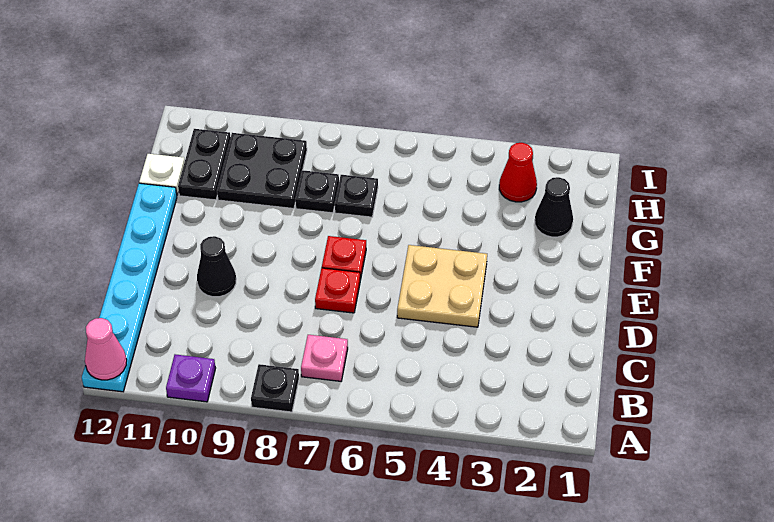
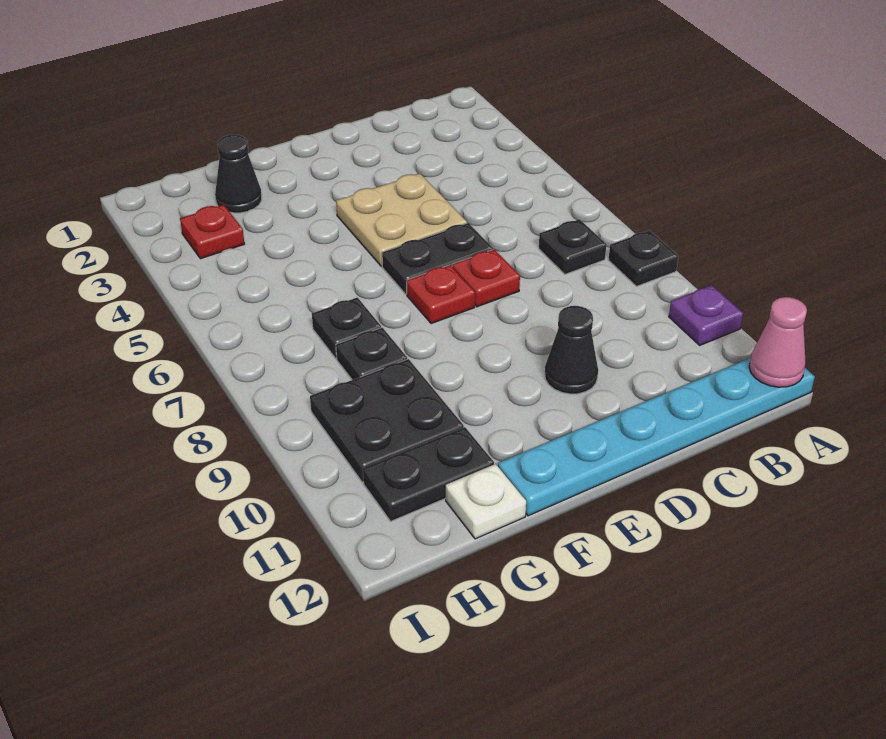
pink 1x1 plate [301,335,348,381] -> black 1x1 plate [539,219,606,274]
none -> black 1x2 plate [382,223,493,294]
red 1x1 cone [499,143,537,202] -> red 1x1 plate [180,205,244,259]

